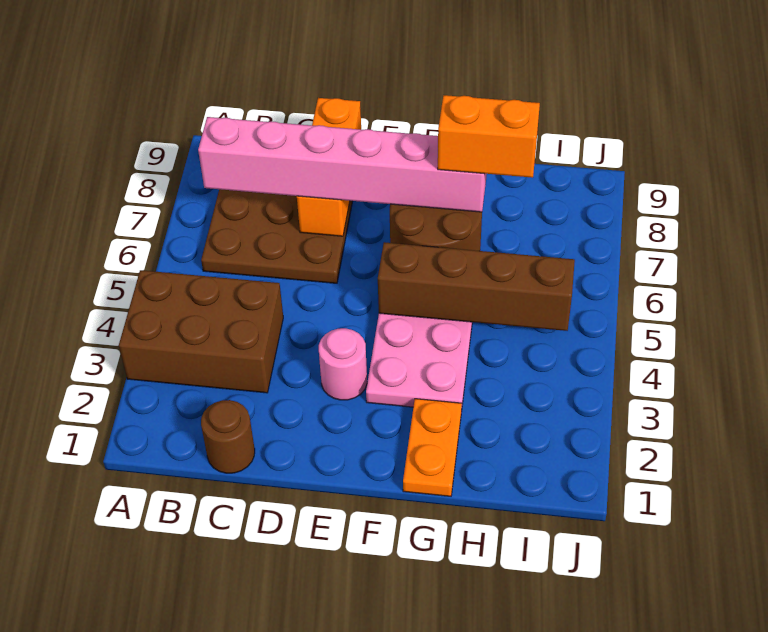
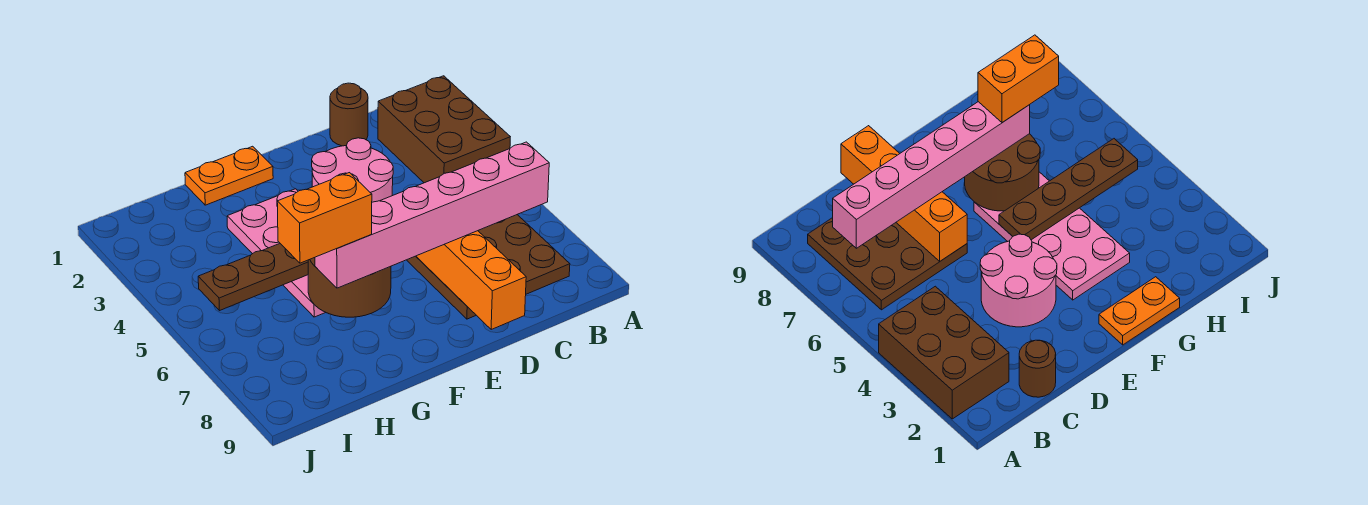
brown 2x3 brick [119,270,283,393] -> brown 2x3 brick turned to [378,76,510,183]
orange 1x3 brick [297,98,361,236] -> orange 1x4 brick [416,231,526,329]
pink 1x1 round brick [319,328,367,400] -> pink 2x2 round brick [312,138,393,202]
brown 1x4 brick [378,242,575,331] -> brown 1x4 plate [198,244,308,311]
orange 1x2 plate [403,399,462,496] -> orange 1x2 plate turned to [185,146,273,205]

